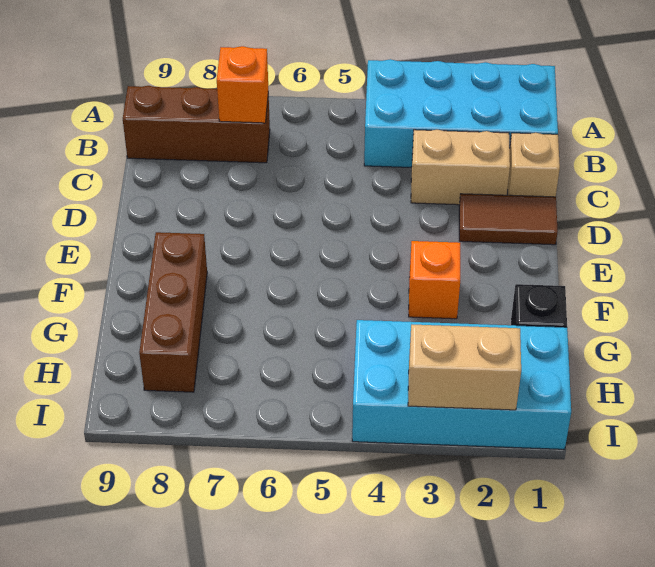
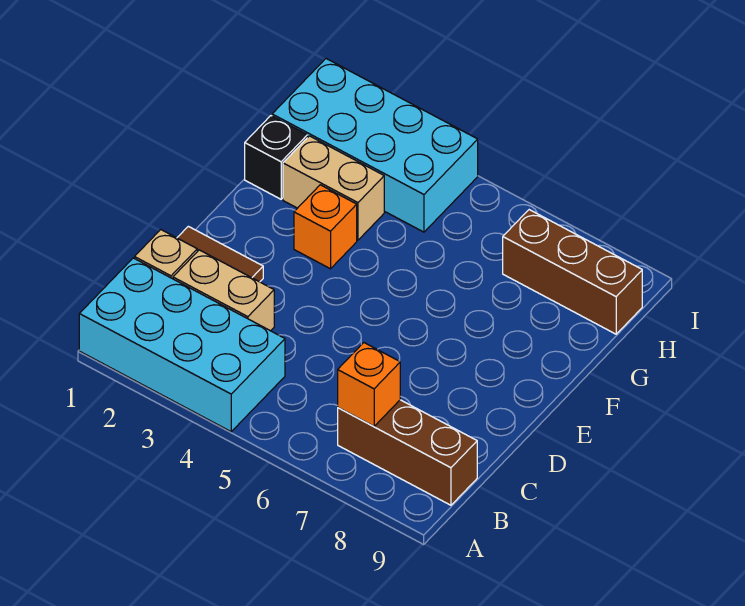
brown 1x3 brick [139,232,207,392] -> brown 1x3 brick turned to [503,210,642,334]
tan 1x2 brick [408,325,521,410] -> tan 1x2 brick moved to [283,136,384,240]

